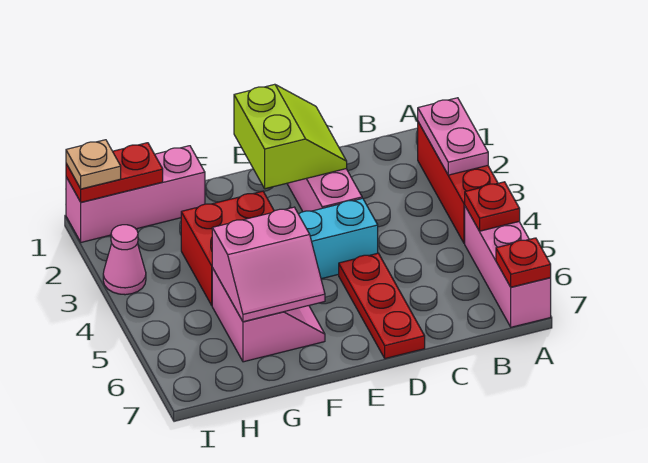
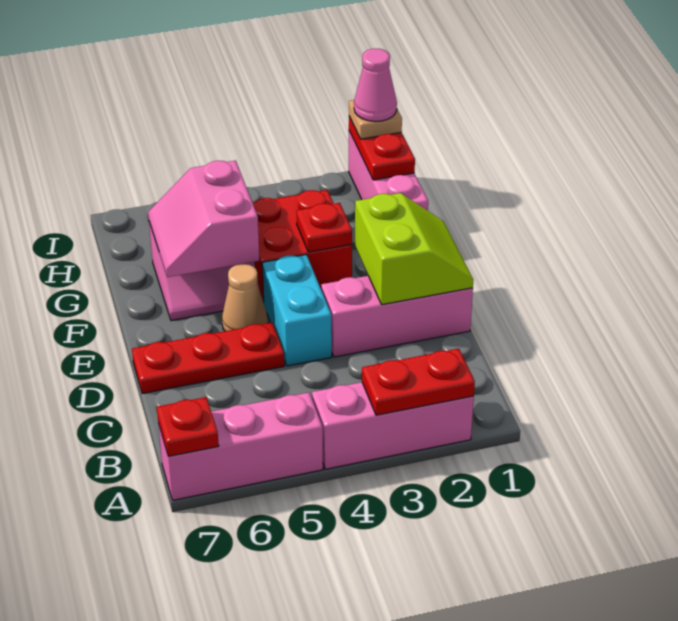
red 1x3 brick [418,122,498,243] -> pink 1x3 brick [312,382,474,469]
pink 1x2 plate [418,98,488,175] -> red 1x2 plate [362,349,475,415]
red 1x1 plate [465,182,520,231] -> red 1x1 plate moved to [297,203,352,252]
lime 2x2 slope [234,84,347,189] -> lime 2x2 slope turned to [355,193,473,305]
none -> tan 1x1 cone [222,264,268,331]
pink 1x1 cone [103,225,146,295] -> pink 1x1 cone moved to [354,49,397,122]

